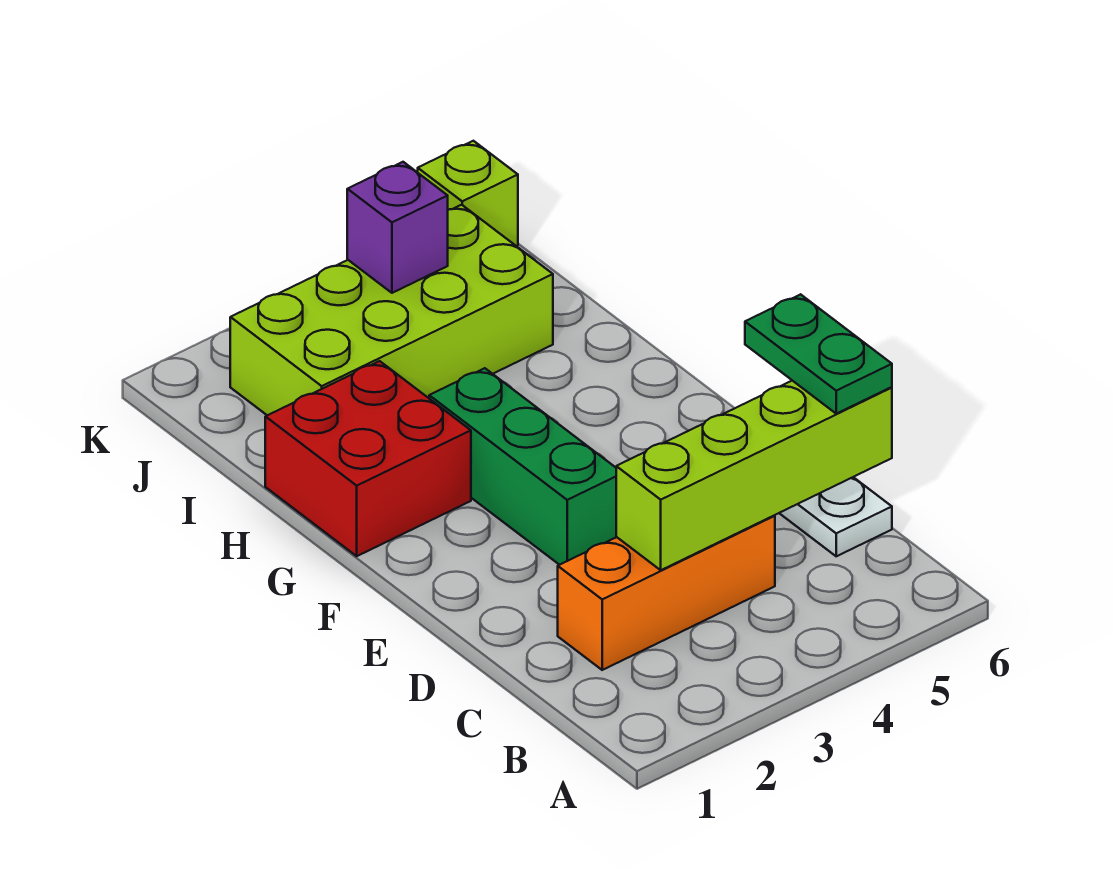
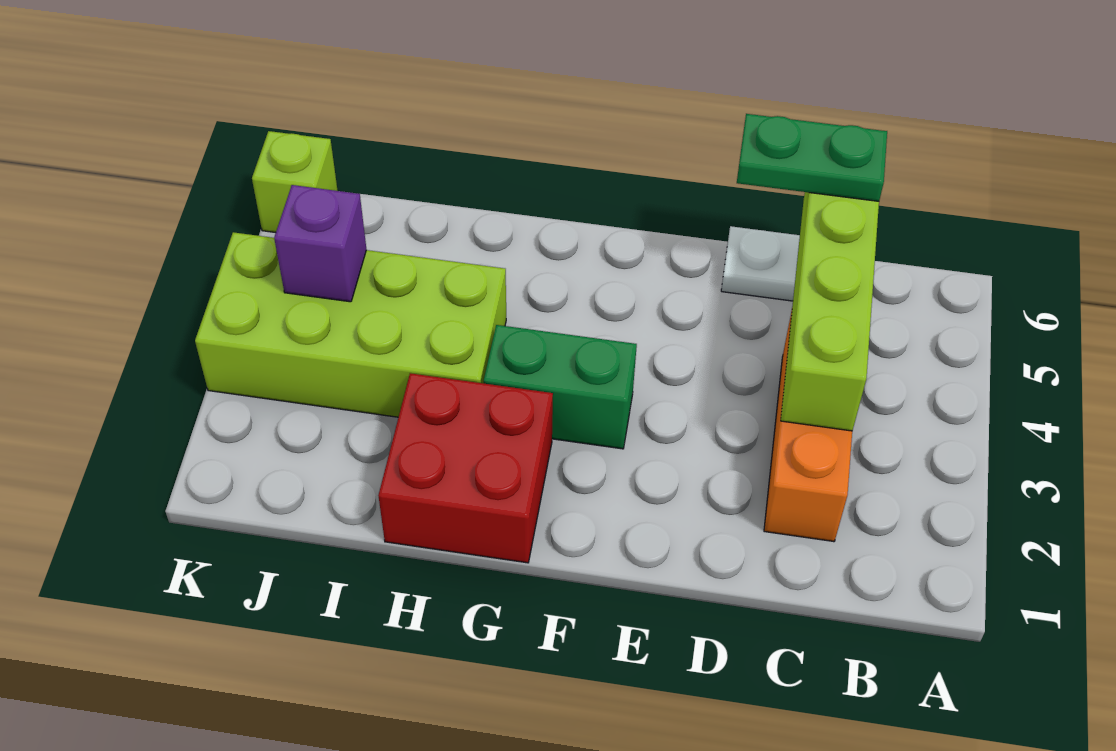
green 1x3 brick [429,368,616,565] -> green 1x2 brick [484,325,637,449]
lime 2x4 brick [230,205,553,415] -> lime 2x4 brick turned to [195,232,506,417]

